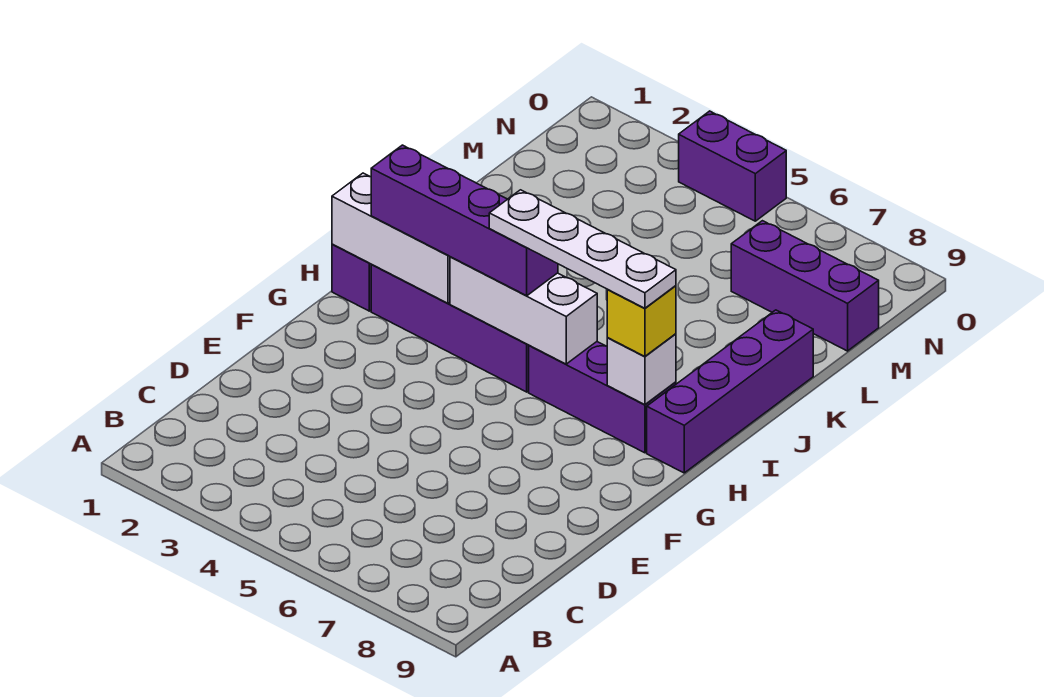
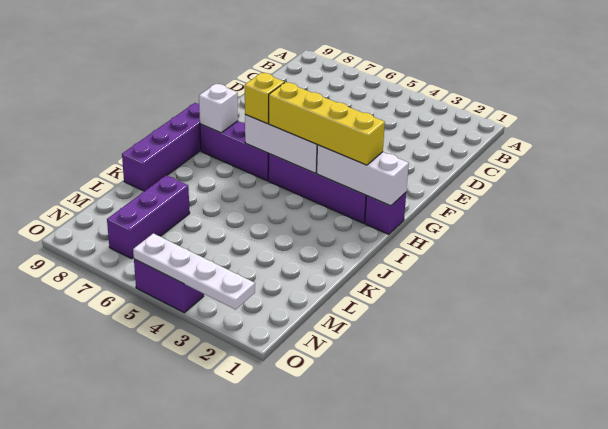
purple 1x4 brick [371,145,558,296] -> yellow 1x4 brick [269,82,385,165]
white 1x4 plate [489,190,676,308] -> white 1x4 plate moved to [133,233,255,310]
yellow 1x1 brick [607,286,676,356] -> yellow 1x1 brick moved to [245,73,284,124]
purple 1x3 brick [731,221,879,351] -> purple 1x3 brick turned to [107,175,190,259]

